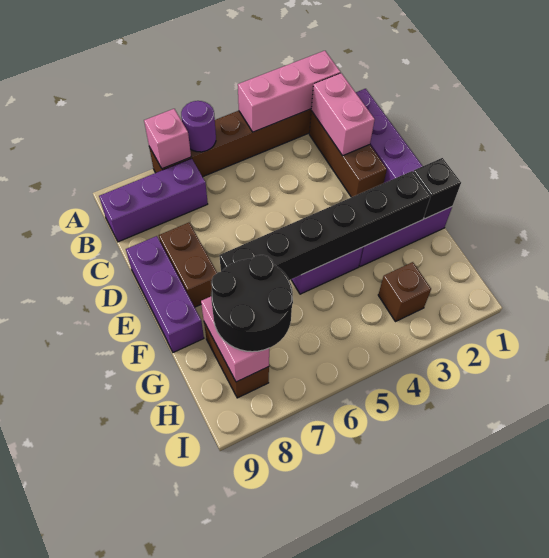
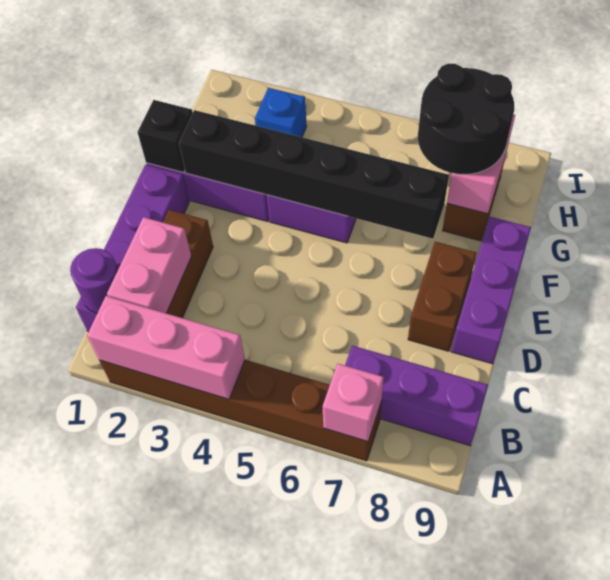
purple 1x1 round brick [181,101,216,152] -> purple 1x1 round brick moved to [70,248,118,313]
brown 1x1 brick [378,262,431,321] -> blue 1x1 brick [255,88,307,137]

